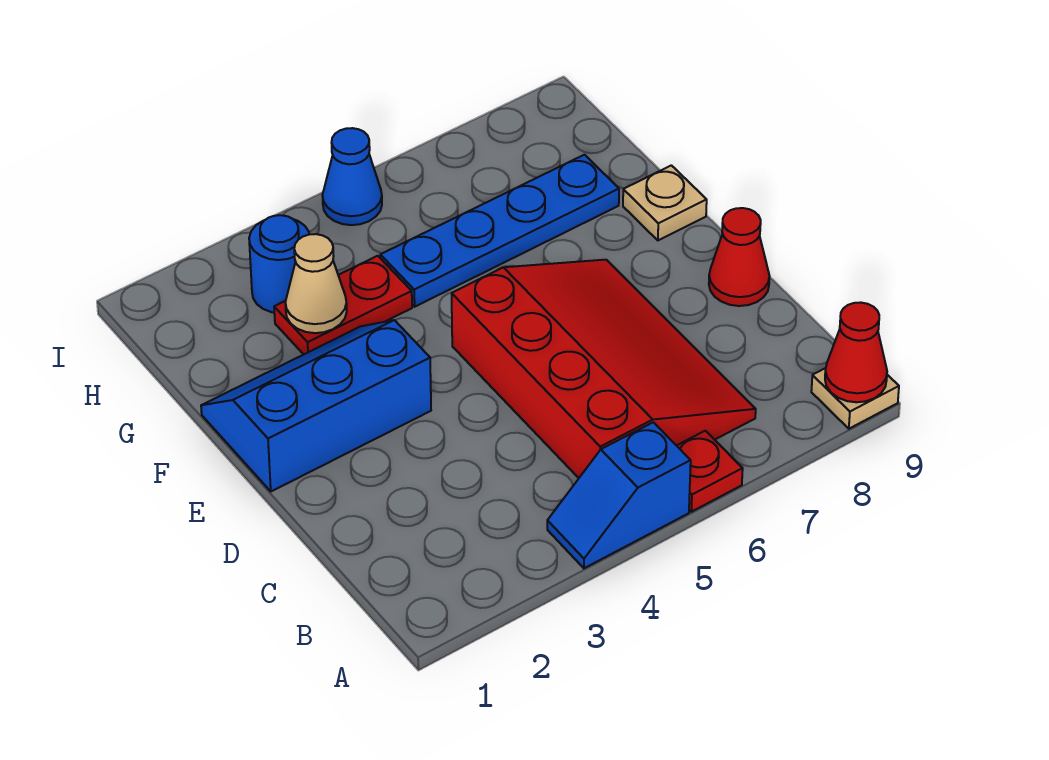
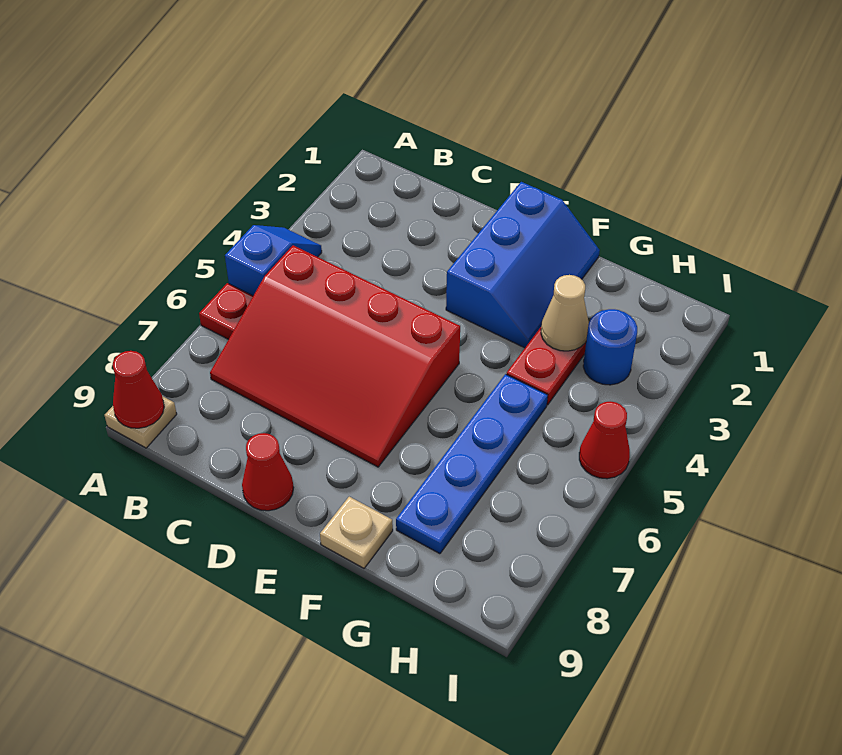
blue 1x1 cone [322,128,382,225] -> red 1x1 cone [579,401,630,479]

